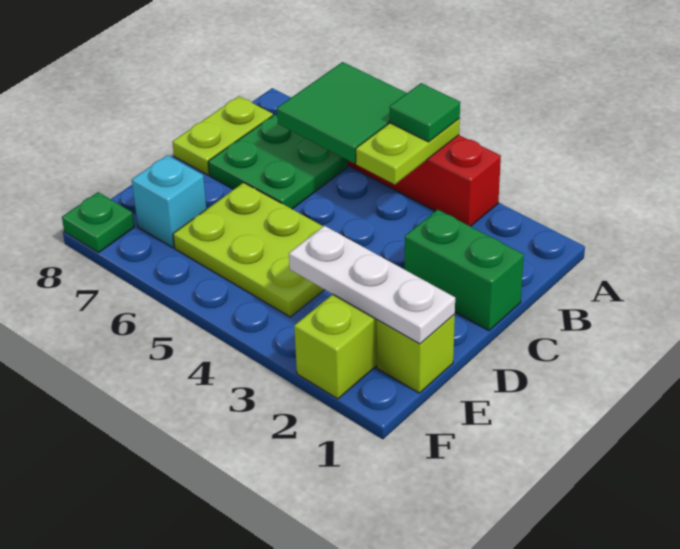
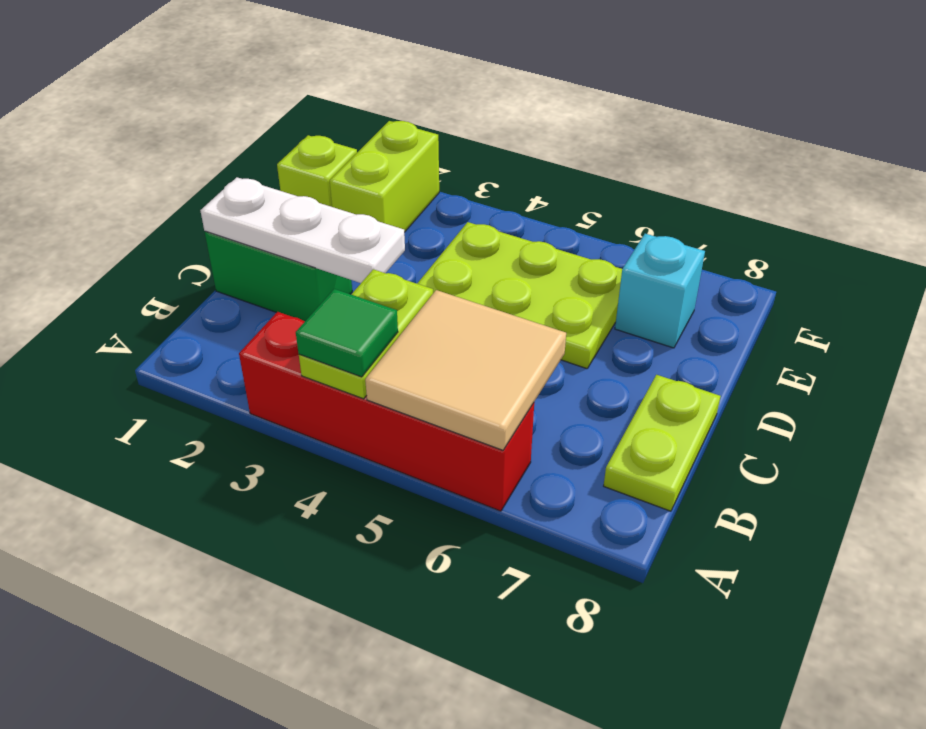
green 2x2 tile [277,62,407,163] -> tan 2x2 tile [365,290,566,450]
green 2x2 plate [208,115,348,209] -> none
white 1x3 plate [289,226,455,344] -> white 1x3 plate moved to [200,177,405,283]
green 1x1 plate [62,192,134,253] -> none

